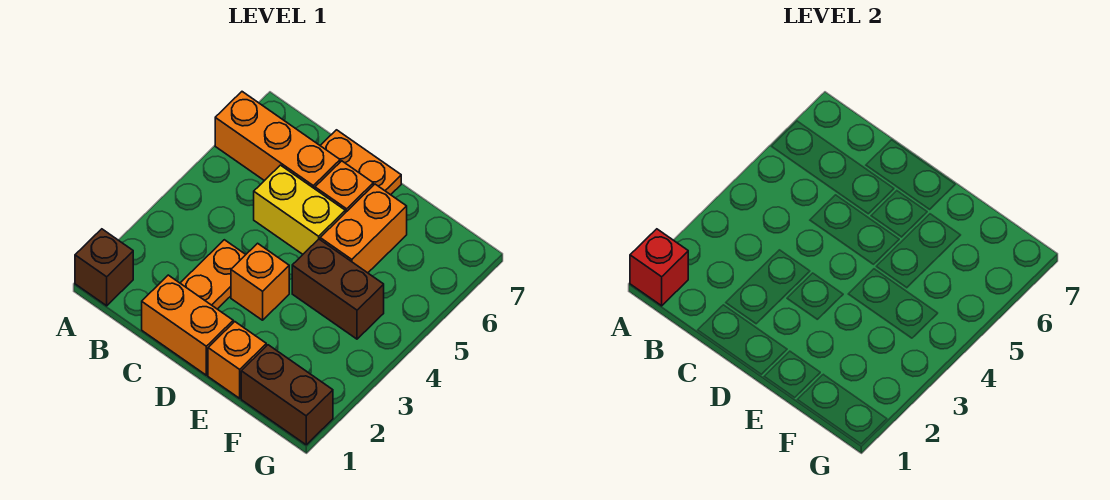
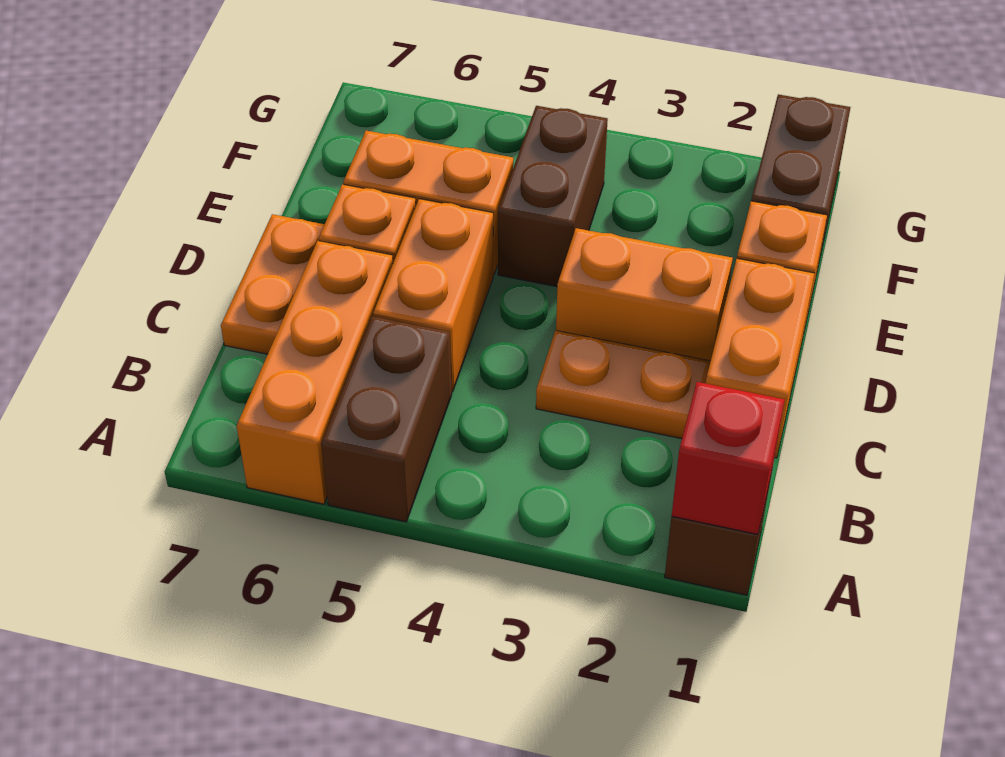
none -> brown 1x2 brick [321,316,452,522]
yellow 1x2 brick [254,165,345,254] -> orange 1x2 brick [373,199,493,392]
orange 1x1 brick [231,243,289,320] -> orange 1x2 brick [556,228,733,361]

